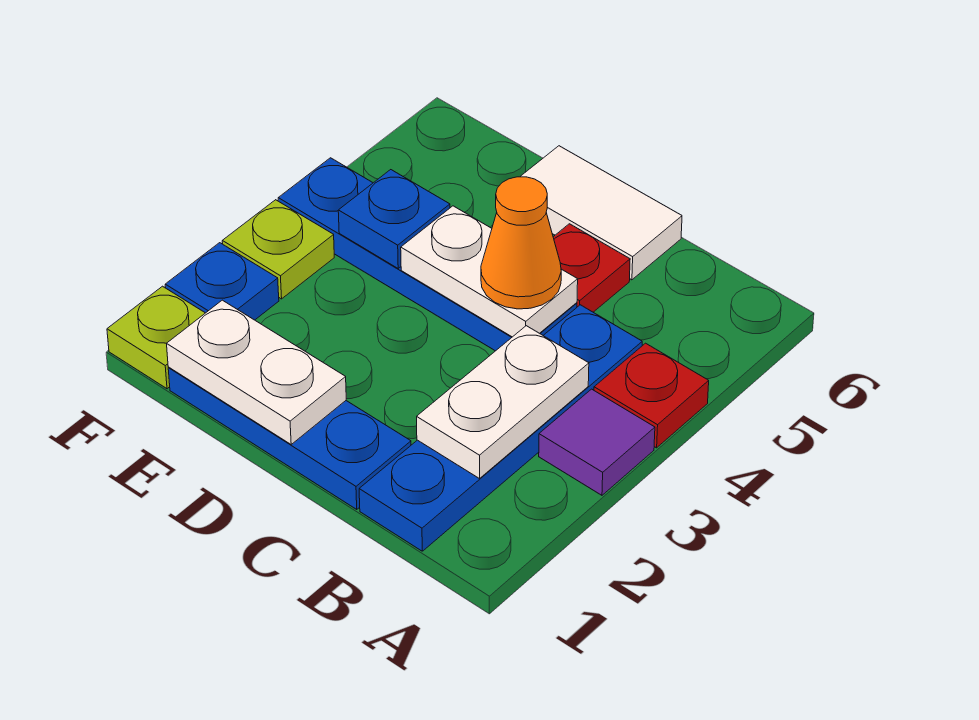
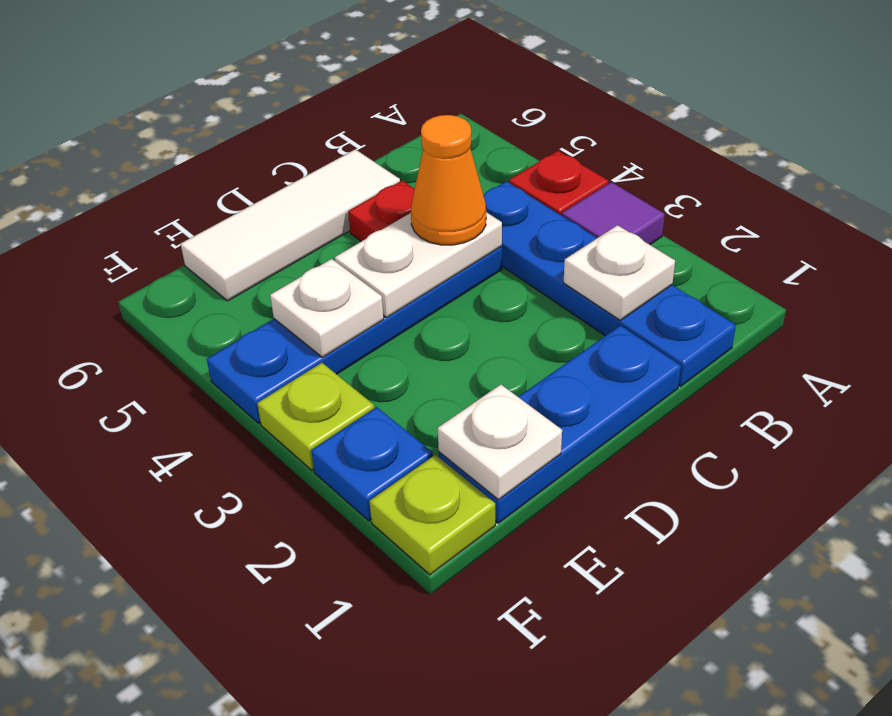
white 1x2 plate [417,326,589,479] -> white 1x1 plate [564,225,675,320]
white 1x2 tile [520,146,682,280] -> white 1x3 tile [181,149,400,301]
white 1x2 plate [167,300,346,444] -> white 1x1 plate [438,384,562,500]
blue 1x1 plate [338,170,450,268] -> white 1x1 plate [270,259,384,357]

